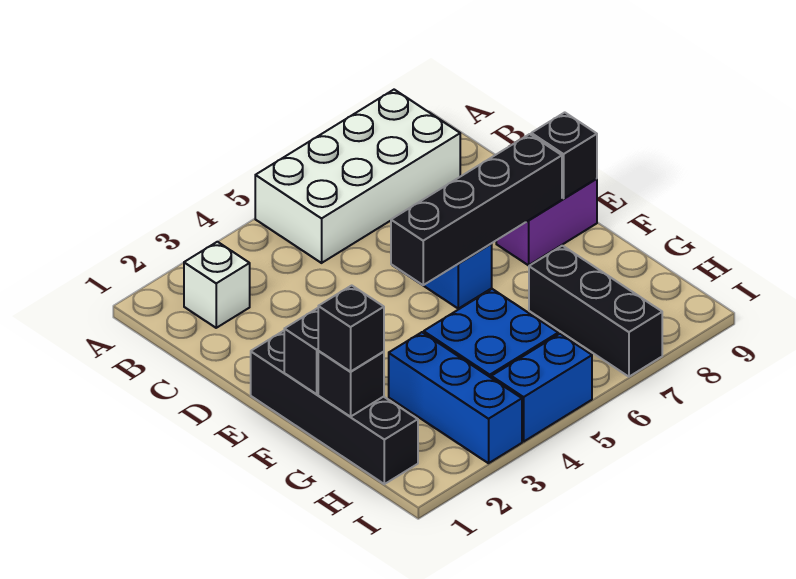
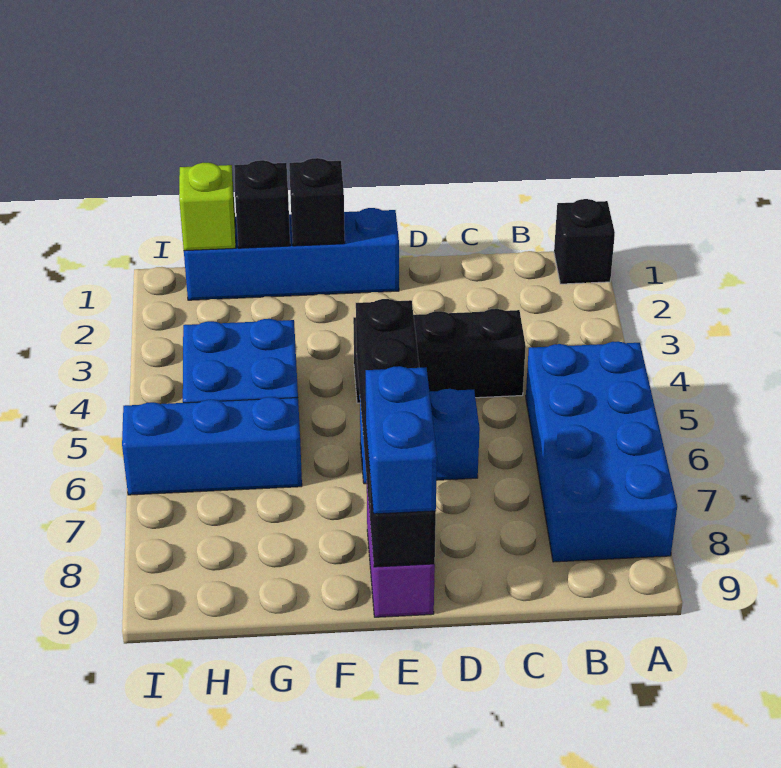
white 2x4 brick [255,90,460,263] -> blue 2x4 brick [526,342,677,562]
white 1x1 brick [184,242,250,328] -> none
black 1x4 brick [251,331,418,484] -> blue 1x4 brick [184,208,399,300]
black 1x1 brick [318,285,384,372] -> black 1x1 brick moved to [554,199,615,284]
blue 1x3 brick [389,332,522,463] -> blue 1x3 brick moved to [122,397,302,495]
black 1x3 brick [529,246,662,377] -> black 1x3 brick moved to [353,309,526,403]
none -> lime 1x1 brick [179,163,236,251]
blue 1x2 brick [491,334,592,442] -> blue 1x2 brick moved to [366,366,437,514]

